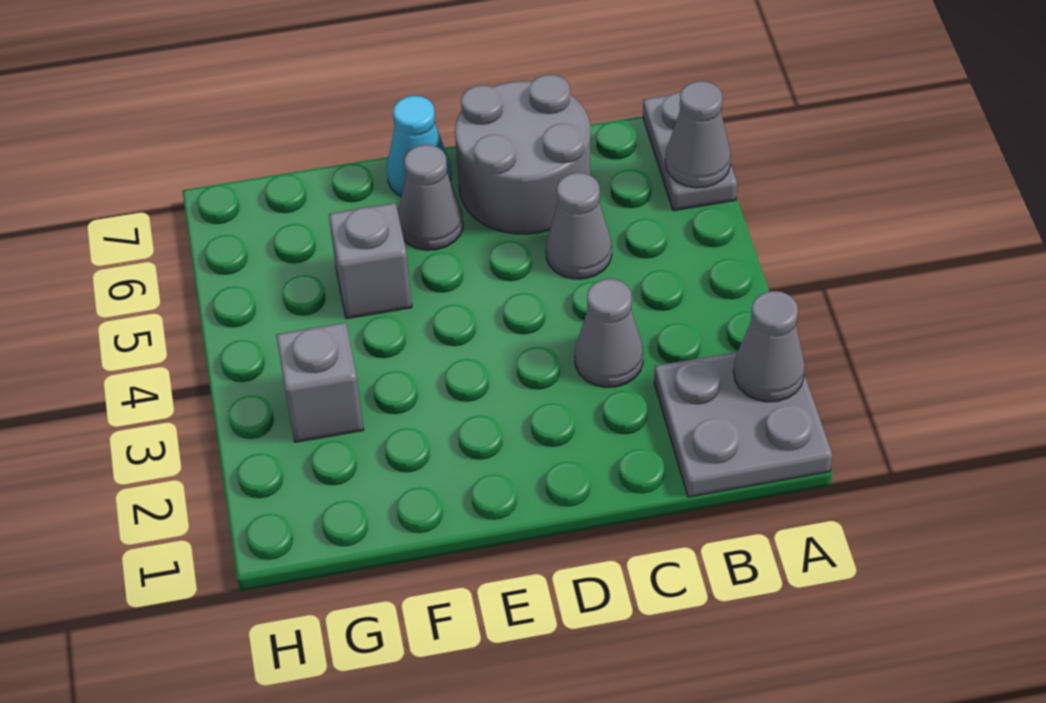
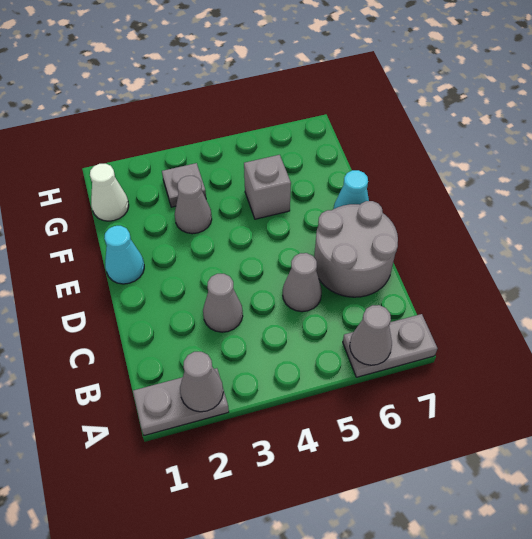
grey 2x2 plate [654,352,833,497] -> grey 1x2 plate [133,368,229,436]
none -> cyan 1x1 cone [104,226,144,284]
grey 1x1 cone [398,145,463,250] -> grey 1x1 cone moved to [175,176,212,234]
none -> white 1x1 cone [90,164,129,221]
grey 1x1 brick [276,323,364,442] -> grey 1x1 plate [162,163,206,207]

